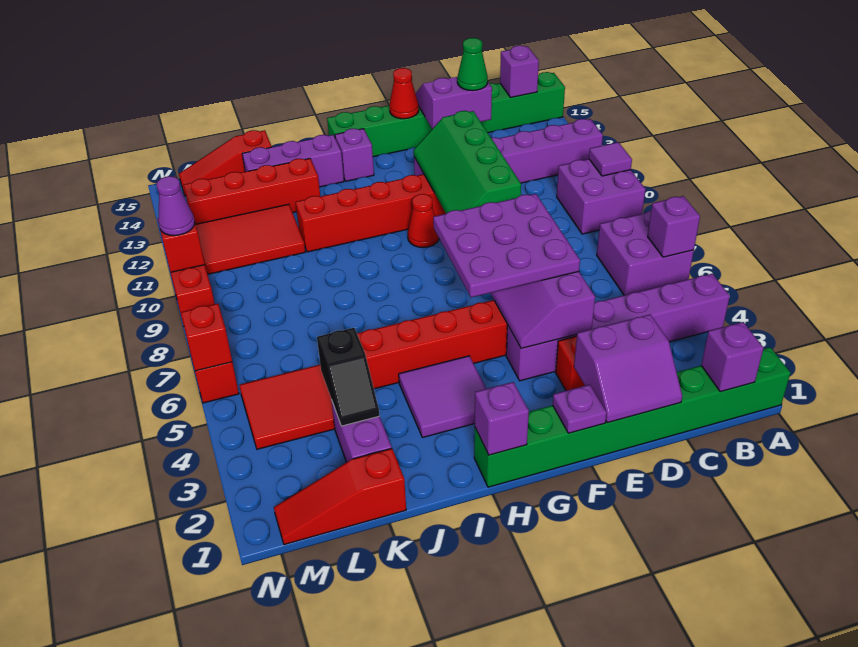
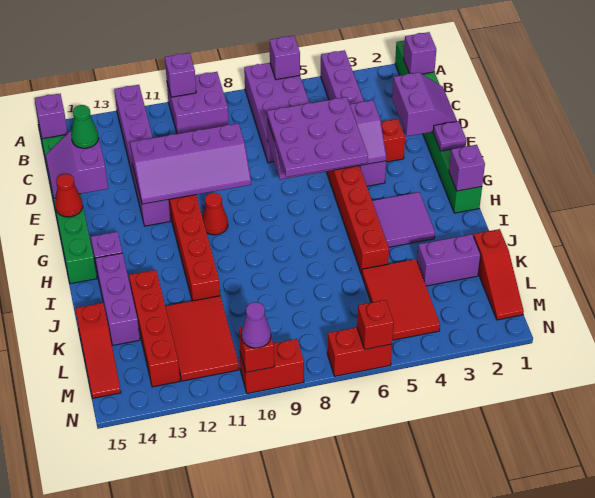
purple 2x2 brick [597,211,694,295] -> purple 2x4 brick [244,63,309,163]
purple 1x1 tile [589,142,632,176] -> purple 1x1 brick [165,53,196,97]
green 2x4 slope [414,111,521,214] -> purple 2x4 slope [130,123,251,204]
black 1x2 slope [317,328,380,426] -> none

